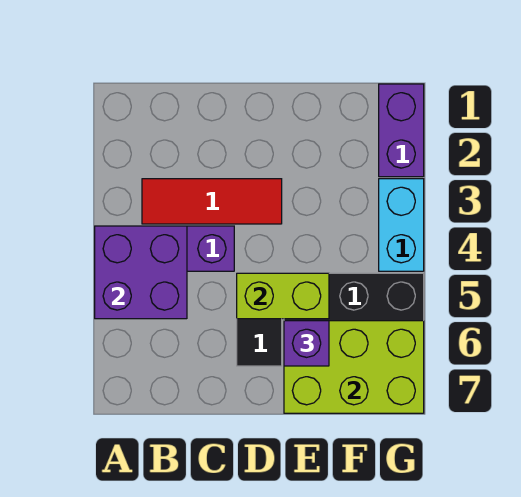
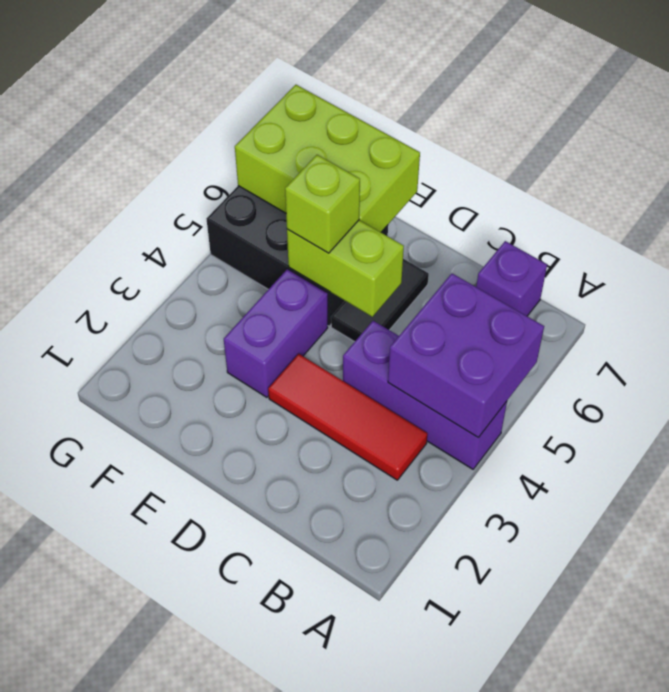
none -> lime 1x1 brick [285,155,360,253]
purple 1x1 brick [284,321,329,366] -> purple 1x1 brick moved to [476,241,547,316]
purple 1x2 brick [379,84,424,177] -> purple 1x2 brick moved to [224,269,328,397]
cyan 1x2 brick [379,179,424,271] -> none

